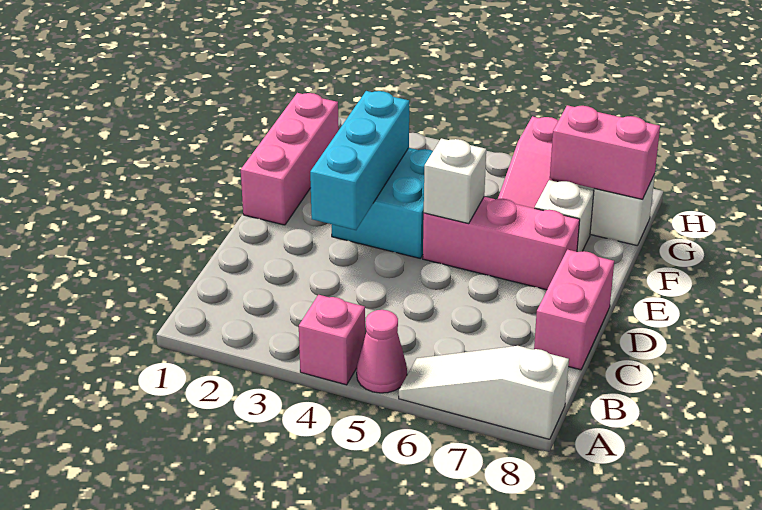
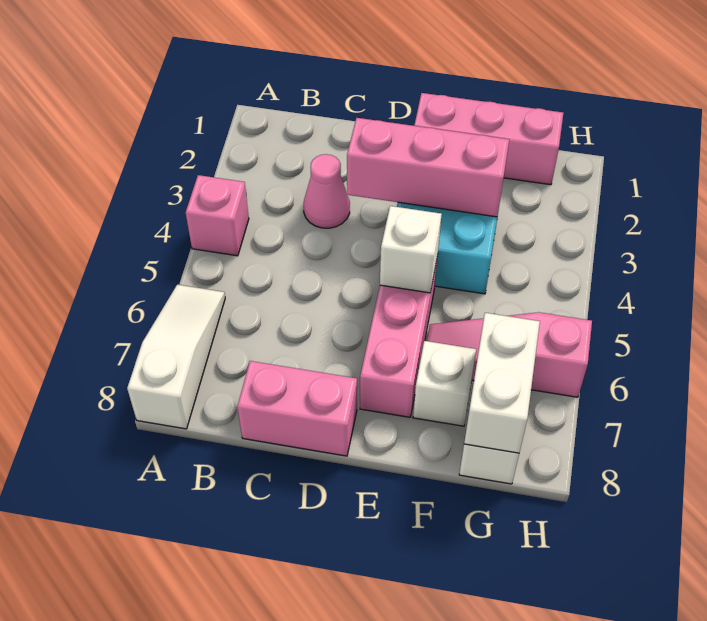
pink 1x1 cone [357,310,407,393] -> pink 1x1 cone moved to [304,154,350,228]
cyan 1x3 brick [310,91,409,230] -> pink 1x3 brick [347,118,509,217]
pink 1x2 brick [550,105,660,199] -> white 1x2 brick [464,313,540,453]

